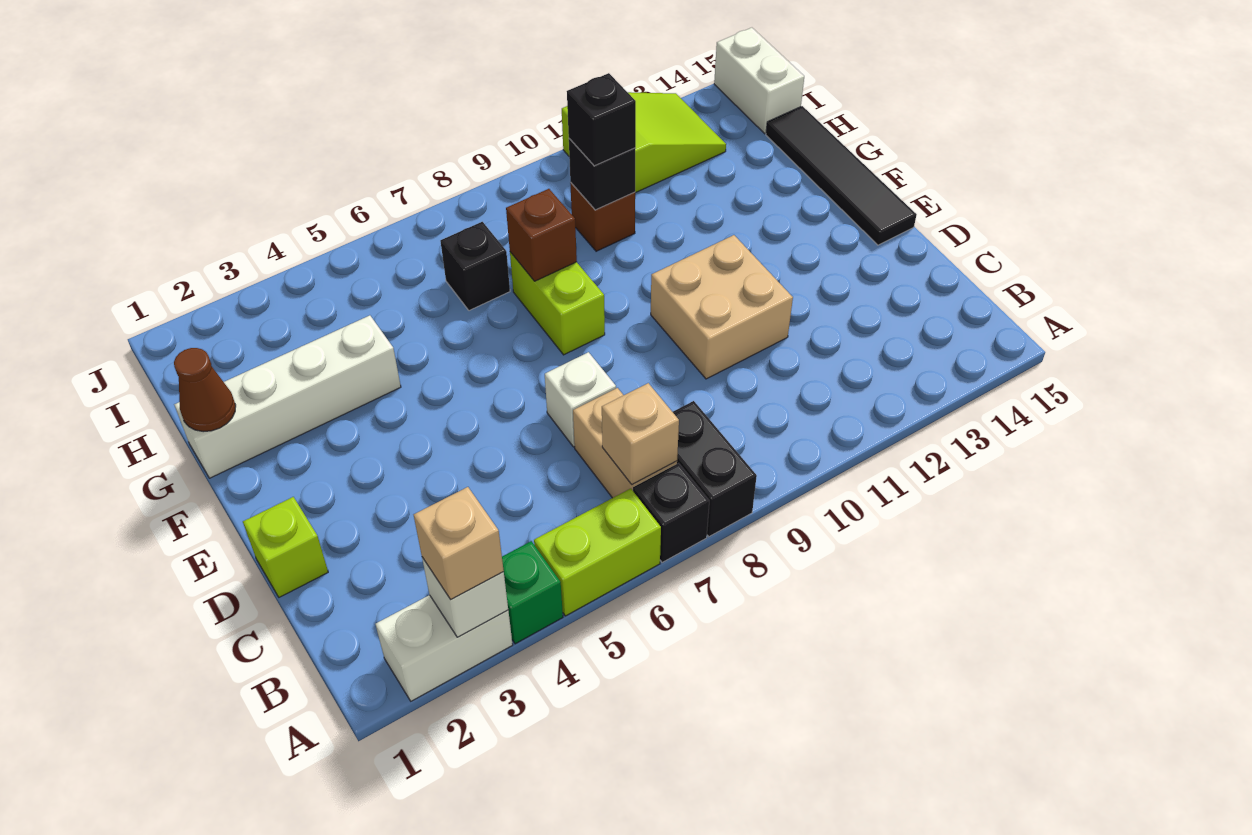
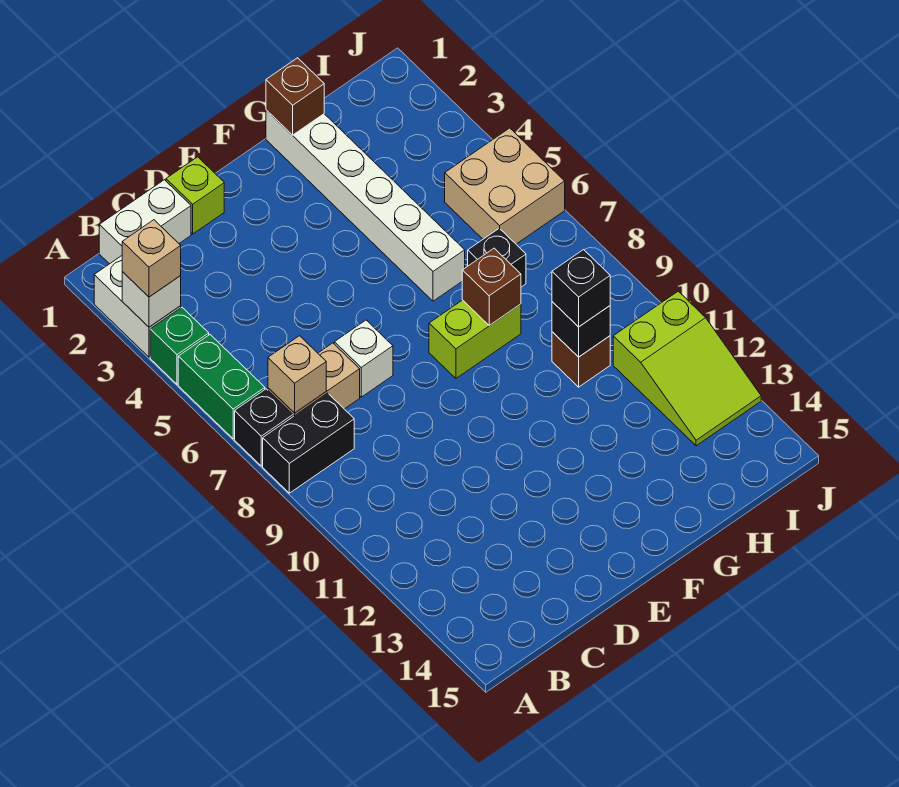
lime 1x2 brick [534,489,661,616] -> green 1x2 brick [178,335,265,439]
tan 2x2 brick [651,235,793,379] -> tan 2x2 brick moved to [445,128,565,244]
black 1x4 tile [766,106,917,245] -> none
white 1x4 brick [174,315,401,478] -> white 1x6 brick [266,110,465,301]
brown 1x1 cone [174,348,236,432] -> brown 1x1 brick [266,58,324,135]
white 1x2 brick [714,28,804,134] -> white 1x2 brick moved to [99,180,191,264]

